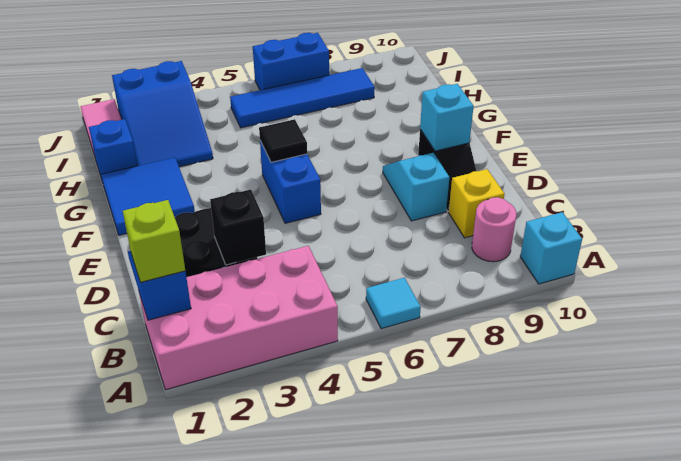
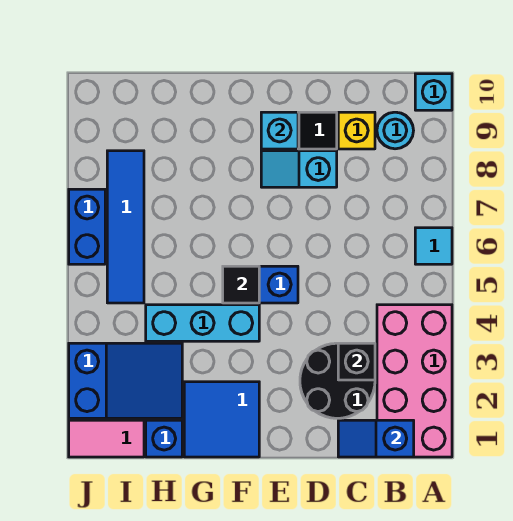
lime 1x1 brick [123,200,185,282] -> none
pink 1x1 round brick [472,197,516,262] -> cyan 1x1 round brick [377,112,414,149]
none -> cyan 1x3 brick [146,305,259,341]

